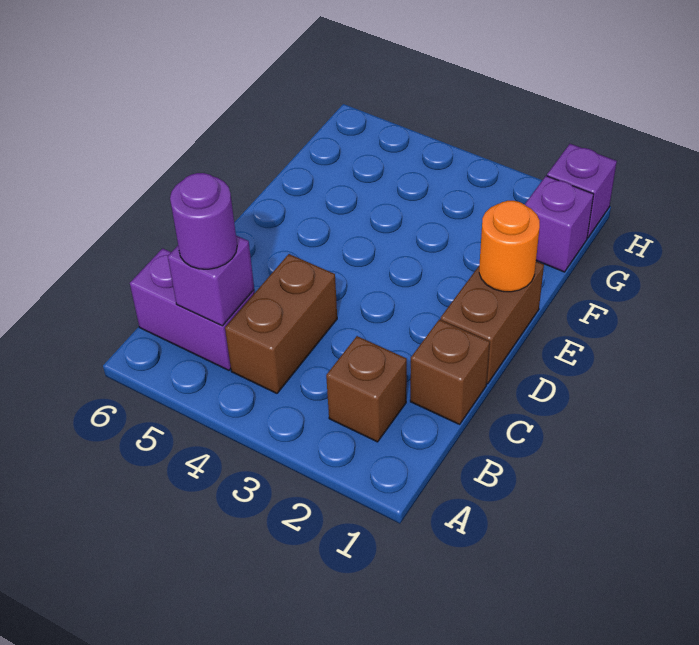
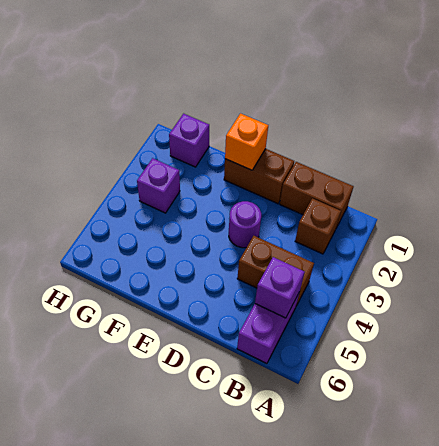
purple 1x1 round brick [170,173,237,269] -> purple 1x1 round brick moved to [229,201,261,248]
brown 1x1 brick [410,320,490,424] -> brown 1x2 brick [280,162,354,228]
orange 1x1 round brick [479,201,540,292] -> orange 1x1 brick [225,114,268,170]
purple 1x1 brick [547,144,617,238] -> purple 1x1 brick moved to [137,158,180,213]

